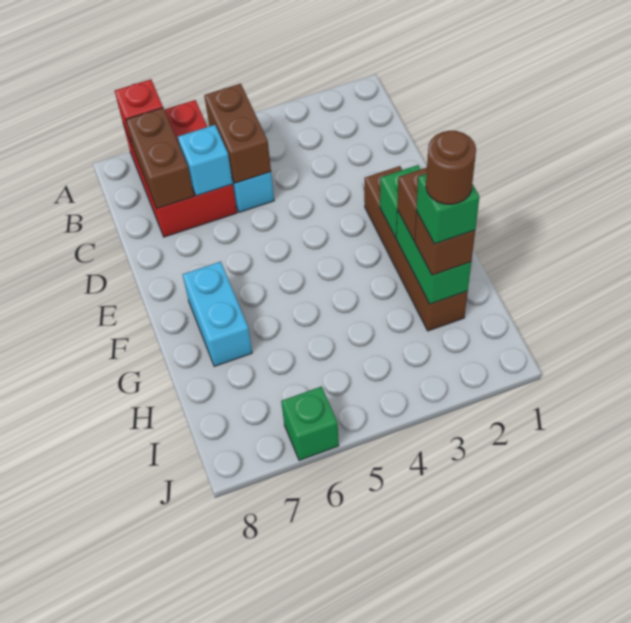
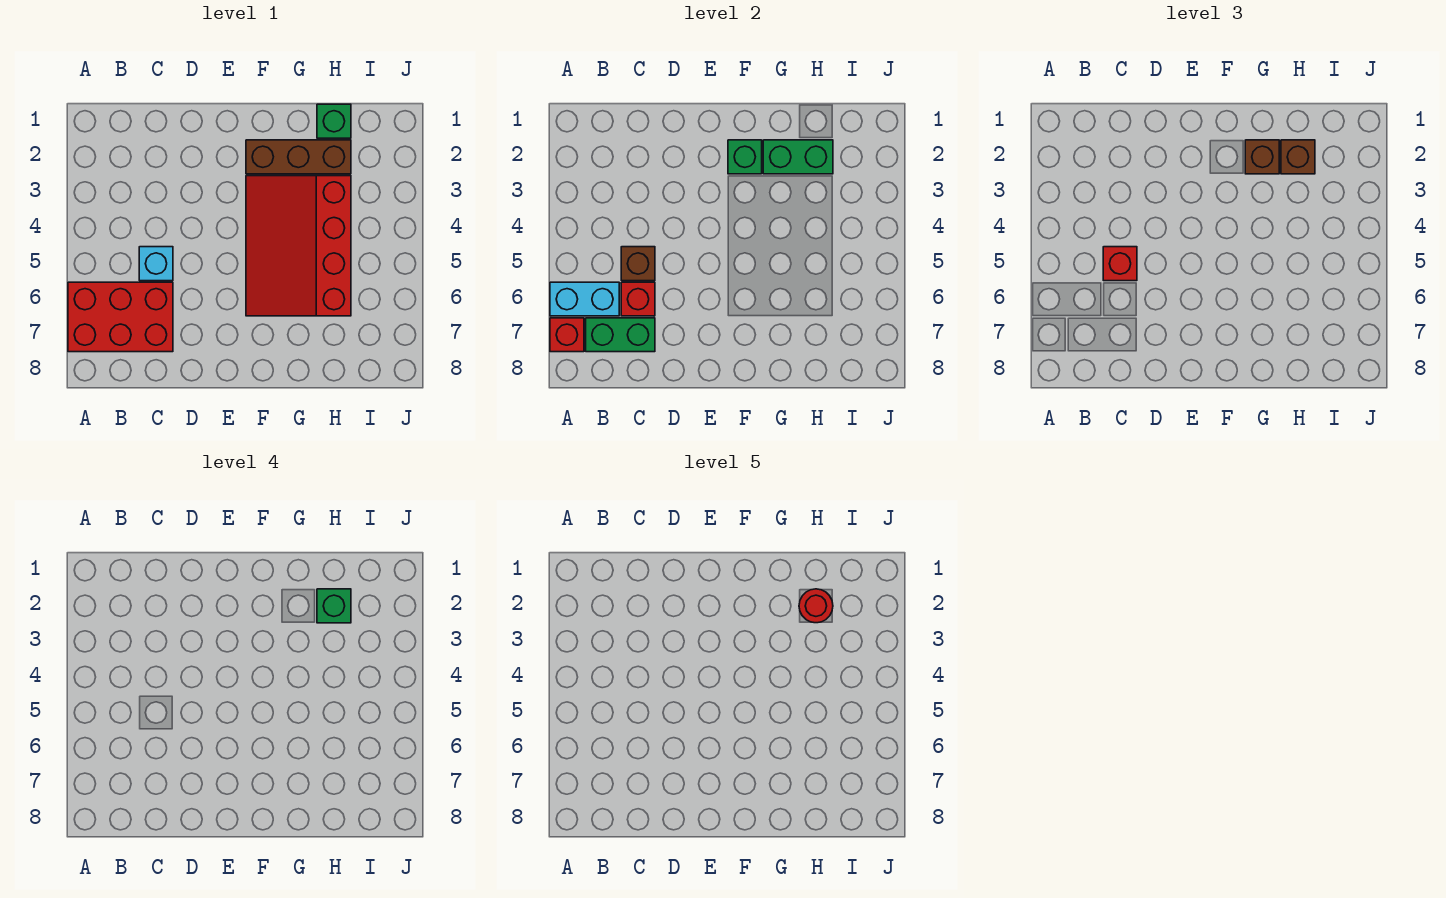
brown 1x2 brick [204,84,271,183] -> brown 1x1 brick [621,247,655,281]
brown 1x2 brick [126,108,194,209] -> green 1x2 brick [586,318,655,352]
none -> red 1x1 brick [1103,247,1137,281]
cyan 1x1 brick [178,125,233,196] -> red 1x1 brick [621,282,655,316]
brown 1x4 brick [364,166,468,331] -> brown 1x3 brick [246,140,351,174]
none -> red 3x4 slope [246,176,351,316]
cyan 1x2 brick [183,262,252,366] -> cyan 1x2 brick moved to [550,282,619,316]
brown 1x1 round brick [426,131,476,204] -> red 1x1 round brick [799,589,833,623]
green 1x1 brick [281,387,339,460] -> green 1x1 brick moved to [317,104,351,138]

